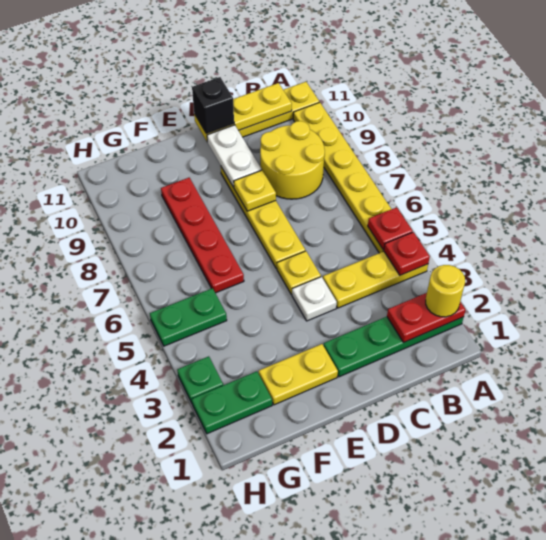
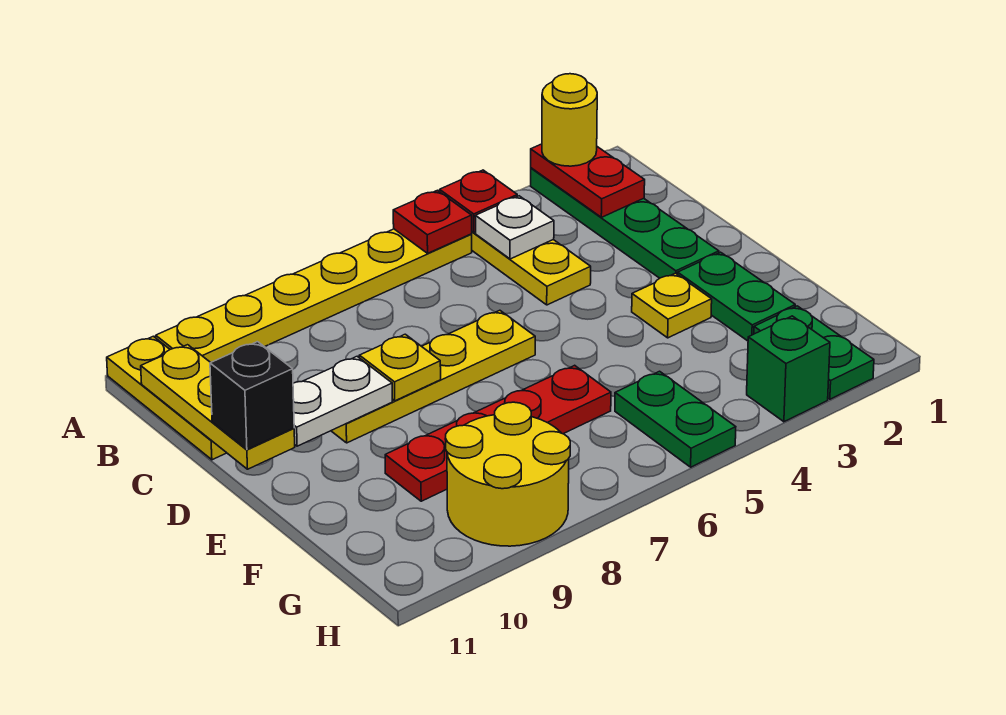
yellow 2x2 round brick [260,121,325,199] -> yellow 2x2 round brick moved to [445,402,570,546]
white 1x1 plate [292,277,337,321] -> white 1x1 plate moved to [475,196,554,259]
yellow 1x1 plate [277,251,321,294] -> yellow 1x1 plate moved to [632,273,712,338]
yellow 1x2 plate [259,344,338,405] -> green 1x2 plate [678,252,795,341]
green 1x1 plate [177,356,223,403] -> green 1x1 brick [747,316,830,422]

